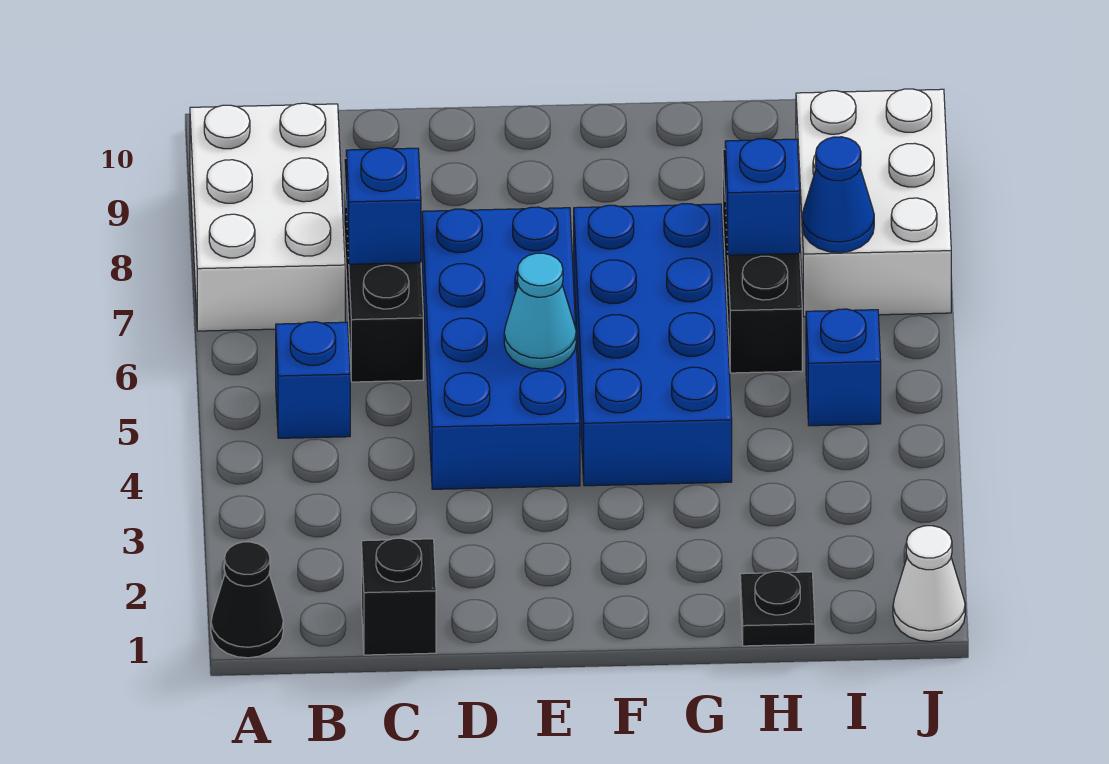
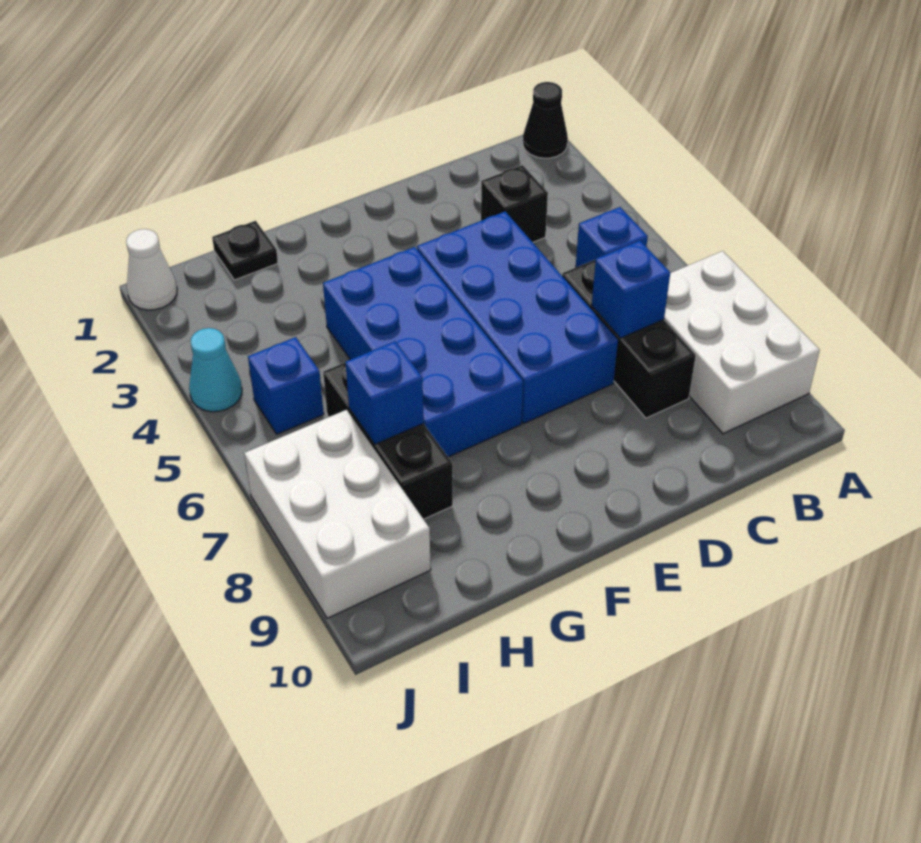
black 1x1 brick [362,538,436,655] -> black 1x1 brick moved to [481,165,548,242]
cyan 1x1 cone [504,253,576,369] -> cyan 1x1 cone moved to [189,328,242,412]
blue 1x1 cone [802,137,874,253] -> none

